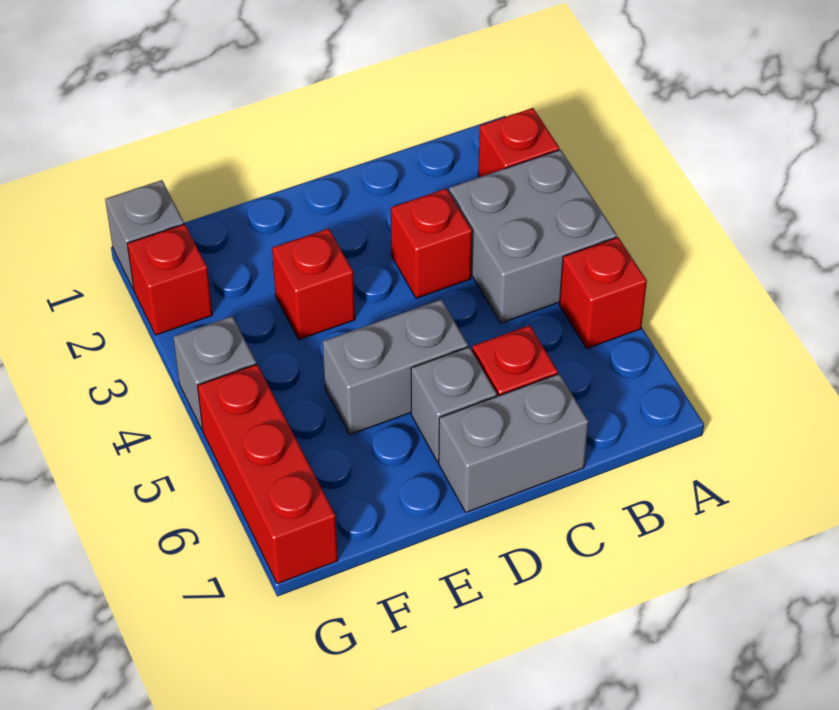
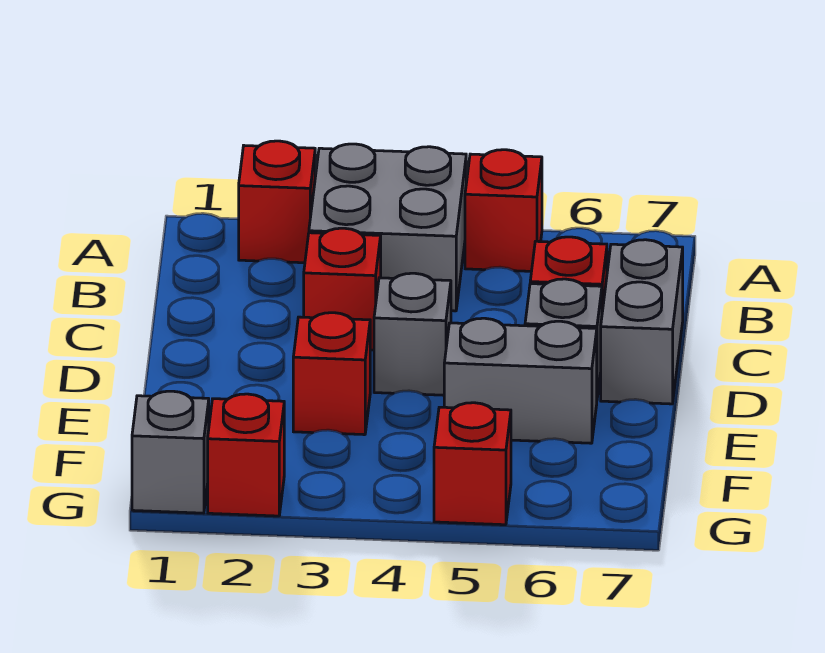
grey 1x2 brick [323,299,468,435] -> grey 1x2 brick turned to [444,318,597,443]
grey 1x1 brick [173,316,256,430] -> grey 1x1 brick moved to [374,273,451,395]
red 1x3 brick [197,364,338,584] -> red 1x1 brick [434,403,511,525]

